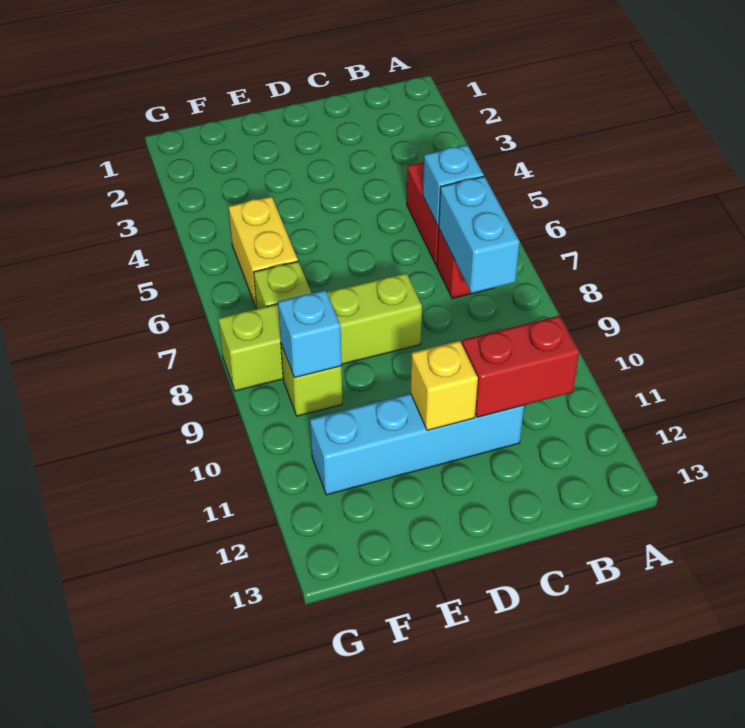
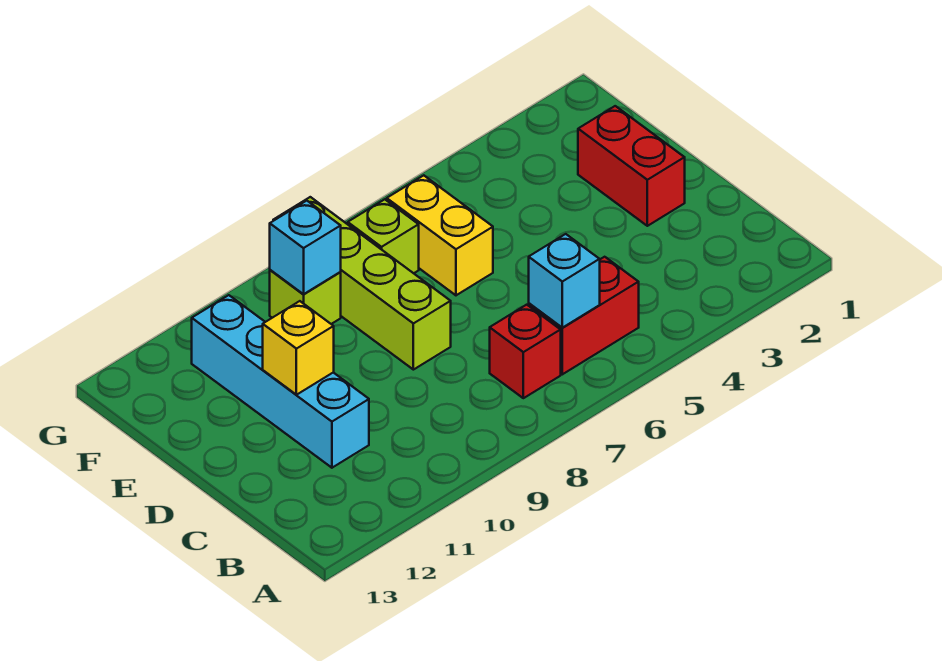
cyan 1x2 brick [439,176,520,293] -> none
red 1x2 brick [462,316,579,417] -> red 1x2 brick moved to [578,106,685,226]
yellow 1x2 brick [229,196,298,309] -> yellow 1x2 brick turned to [387,175,493,295]

